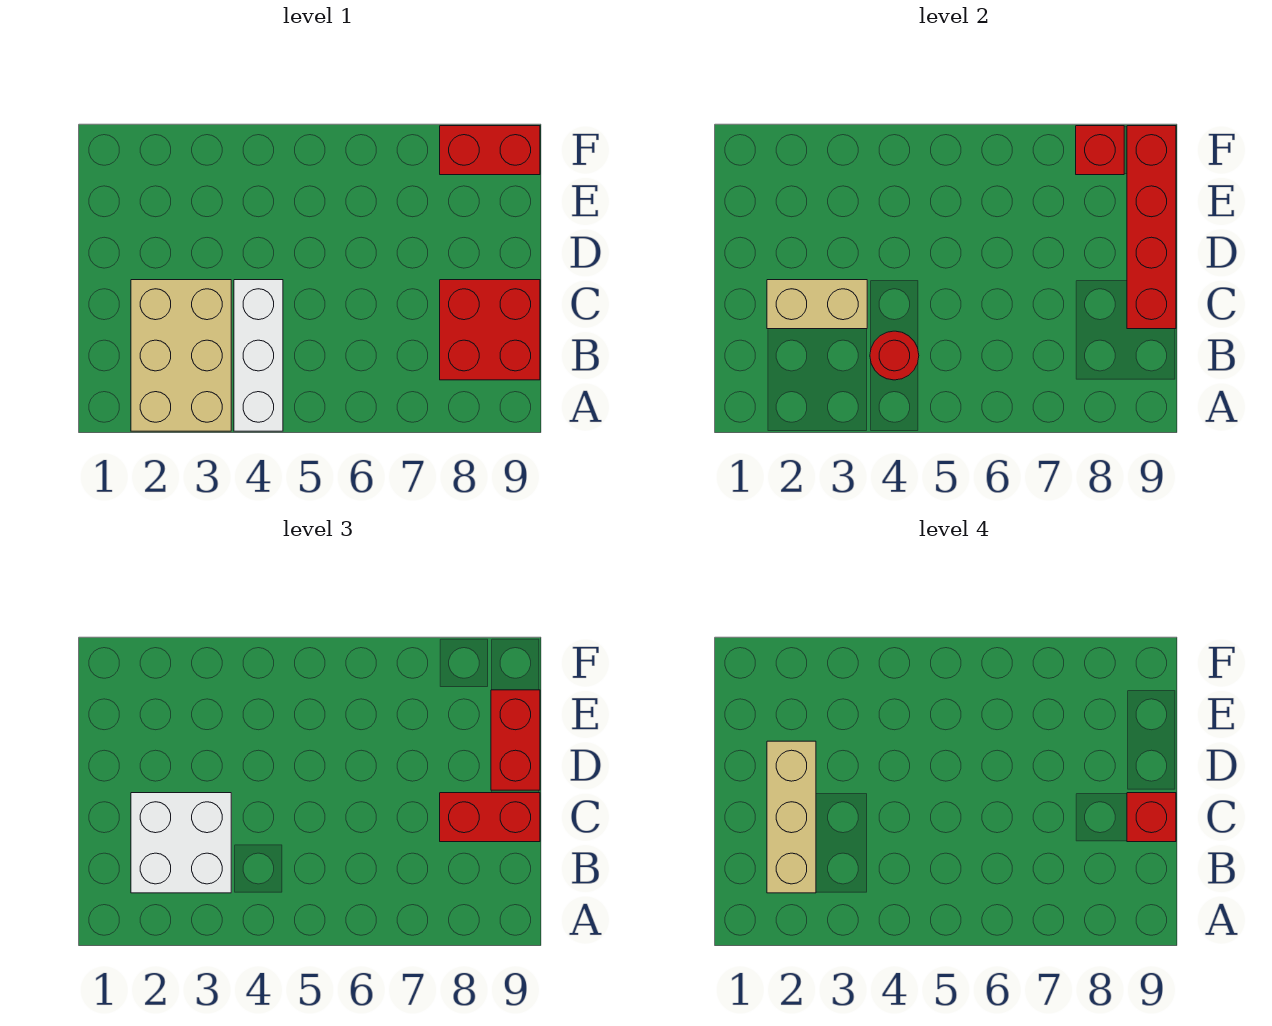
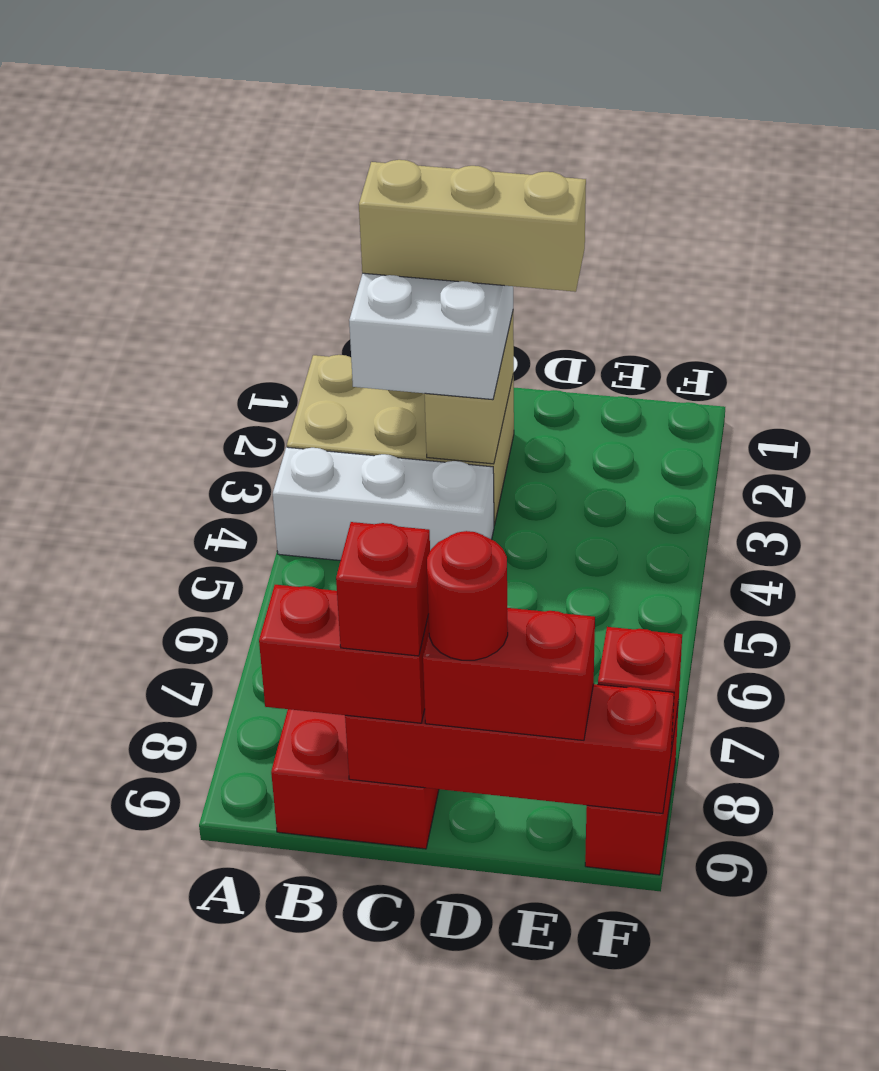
red 1x1 round brick [870,331,919,380] -> red 1x1 round brick moved to [427,531,508,660]
red 1x2 brick [440,793,540,842] -> red 1x2 brick turned to [259,585,429,723]

